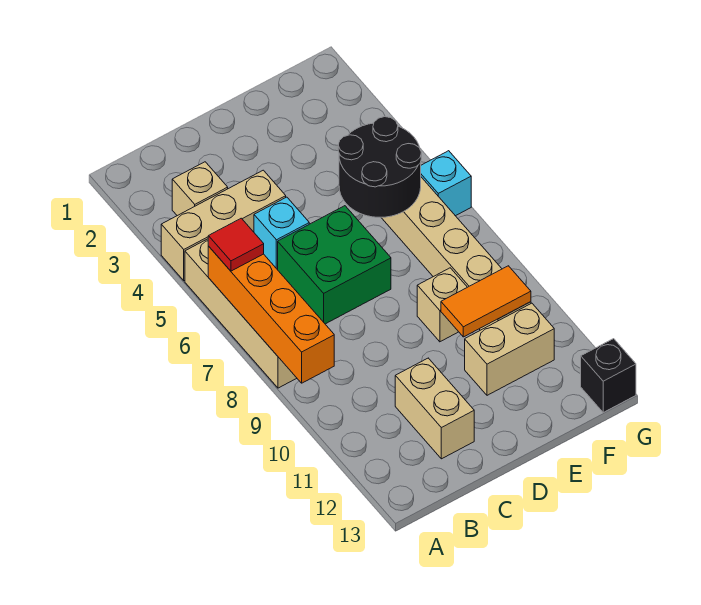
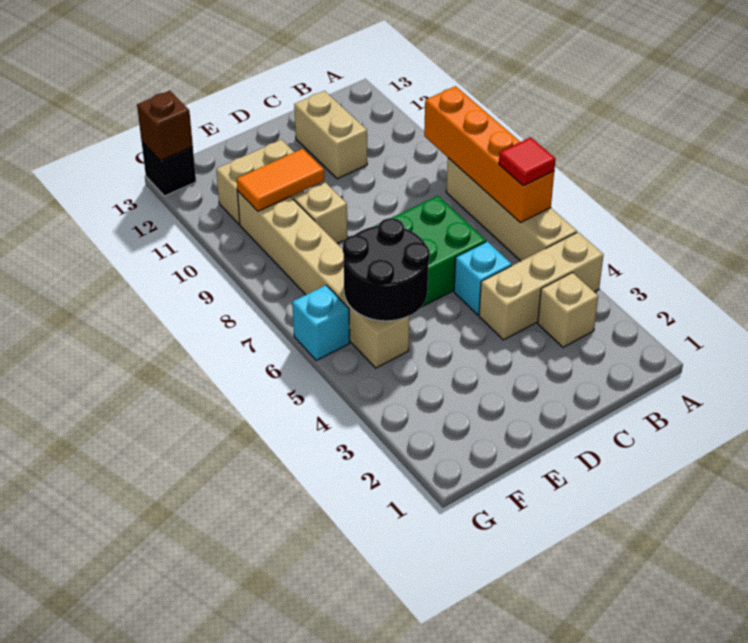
none -> brown 1x1 brick [137,91,193,161]

